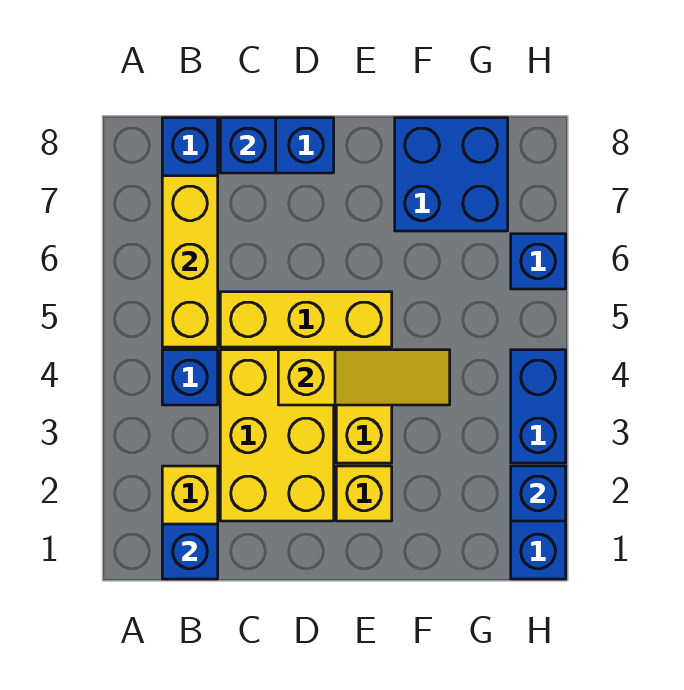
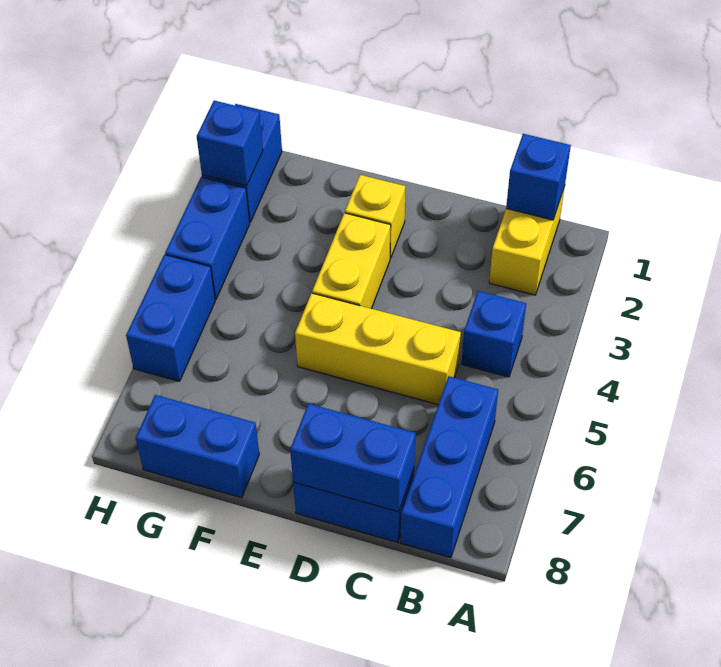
yellow 1x3 brick [162,176,218,347] -> none
yellow 2x3 brick [220,350,334,521] -> none
blue 1x1 brick [220,118,276,173] -> blue 1x2 brick [290,404,416,512]
yellow 1x3 slope [278,350,450,405] -> none
blue 2x2 brick [395,118,508,231] -> blue 1x2 brick [136,395,259,498]
blue 1x1 brick [511,234,566,289] -> blue 1x2 brick [126,255,215,381]

